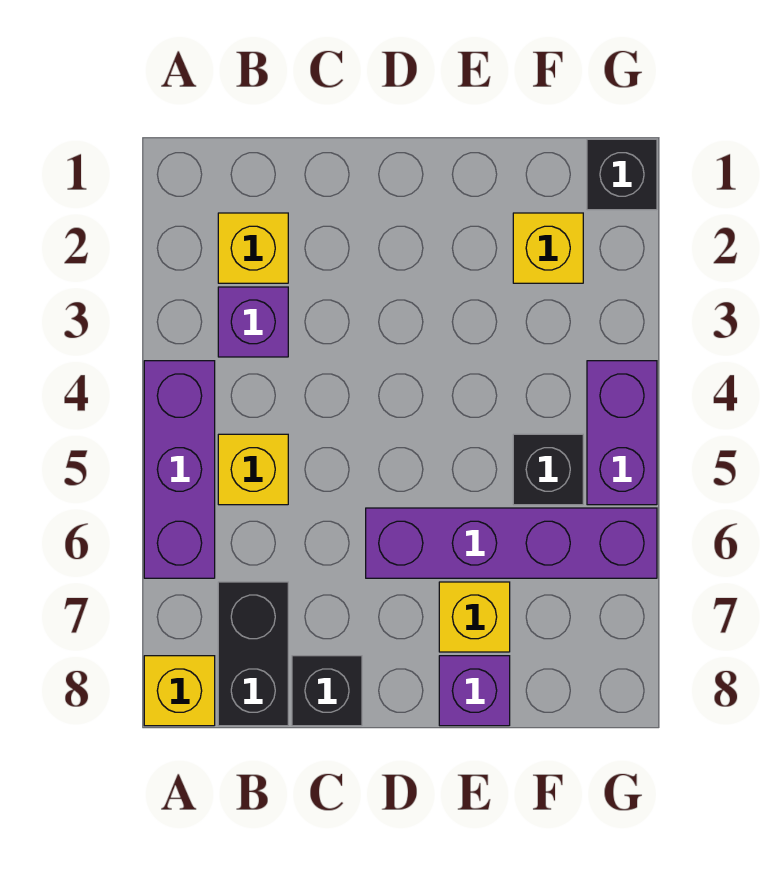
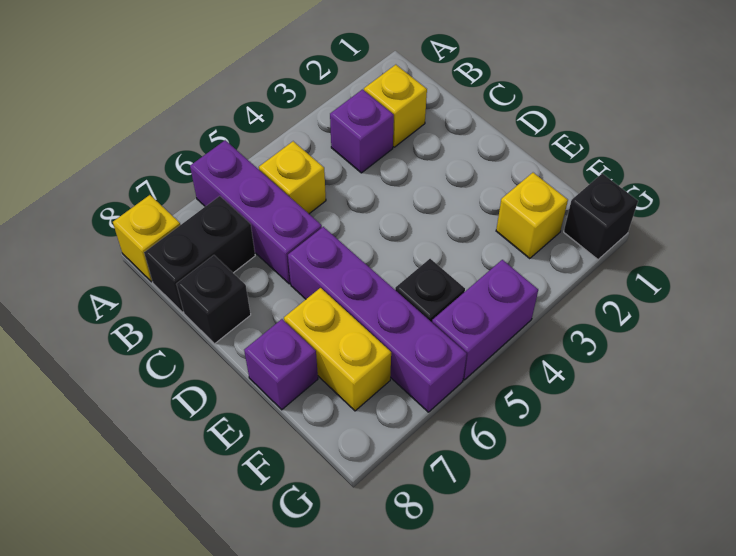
purple 1x3 brick [144,361,215,578] -> purple 1x3 brick turned to [190,140,322,284]
yellow 1x1 brick [439,582,510,652] -> yellow 1x2 brick [284,288,391,411]

